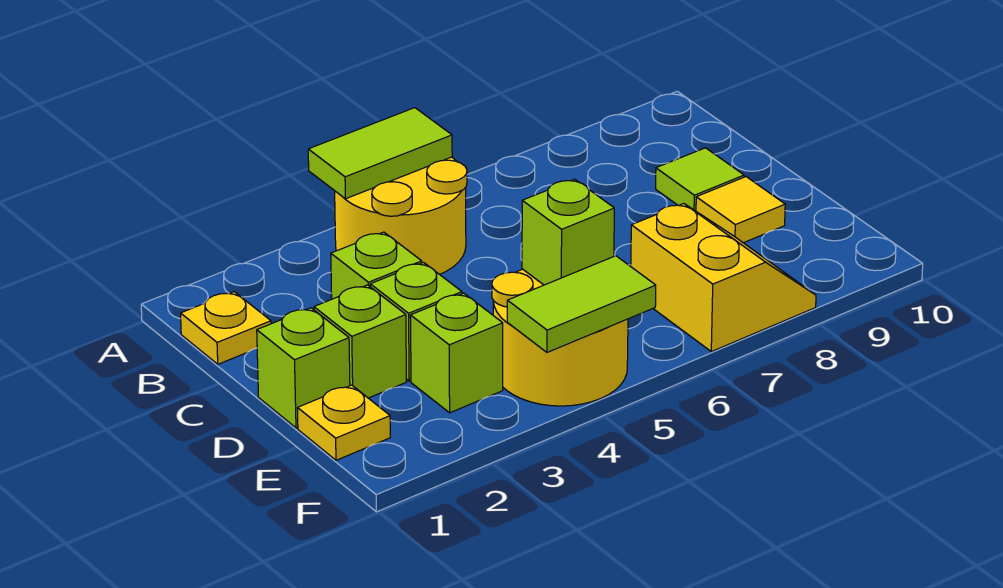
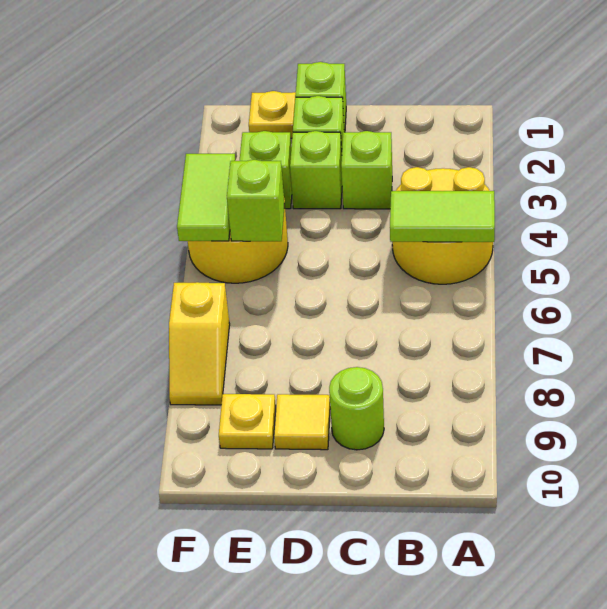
lime 1x2 tile [308,108,452,199] -> lime 1x2 tile turned to [390,191,495,242]
yellow 1x1 plate [181,292,271,364] -> yellow 1x1 plate moved to [219,394,276,449]
lime 1x1 tile [656,148,744,211] -> lime 1x1 round brick [329,367,384,450]
yellow 2x2 slope [631,204,816,352] -> yellow 1x2 slope [169,282,230,405]

